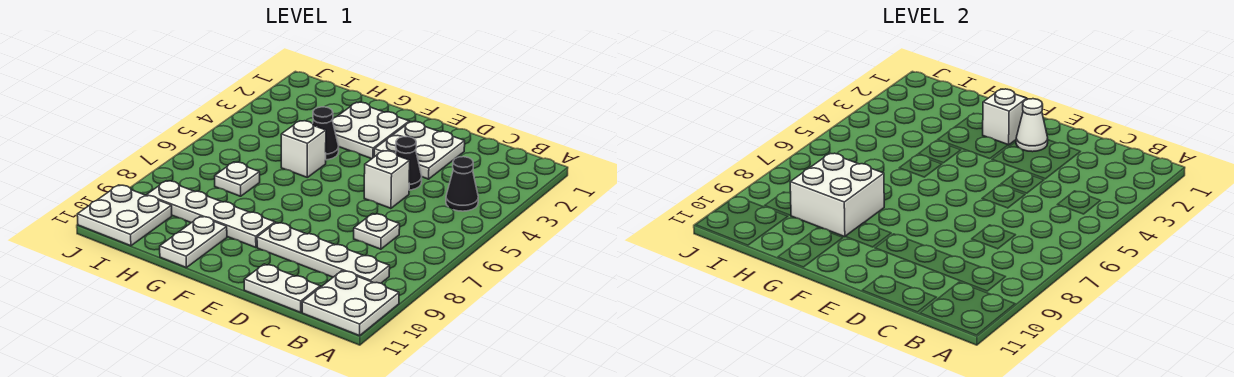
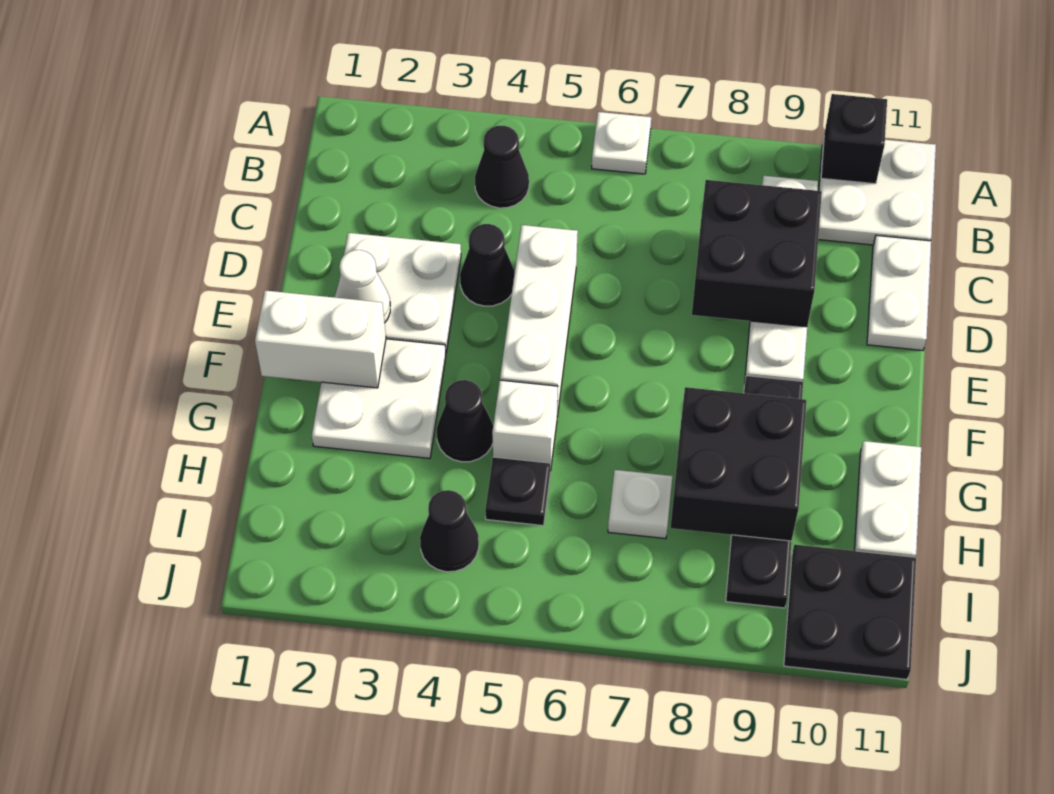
none -> black 1x1 brick [821,94,887,184]
white 1x1 plate [354,214,400,249] -> white 1x1 plate moved to [592,112,651,174]
none -> black 2x2 brick [692,180,822,327]
white 1x1 brick [364,151,410,208] -> white 1x3 brick [500,225,578,417]
white 1x1 brick [983,89,1027,145] -> white 1x2 brick [255,291,386,388]
white 1x4 plate [147,181,275,248] -> black 1x4 plate [726,376,803,608]
white 2x2 brick [790,153,884,237] -> black 2x2 brick [670,387,806,541]
white 1x2 plate [160,216,227,267] -> white 1x2 plate turned to [854,441,921,557]
none -> black 1x1 plate [485,457,551,526]
none -> black 1x1 cone [420,490,479,572]
white 2x2 plate [77,185,172,246] -> black 2x2 plate [784,545,916,679]

